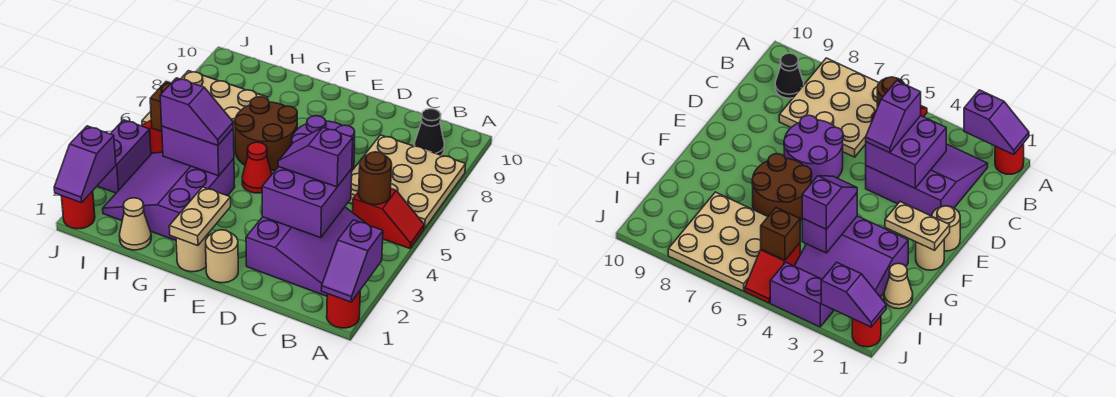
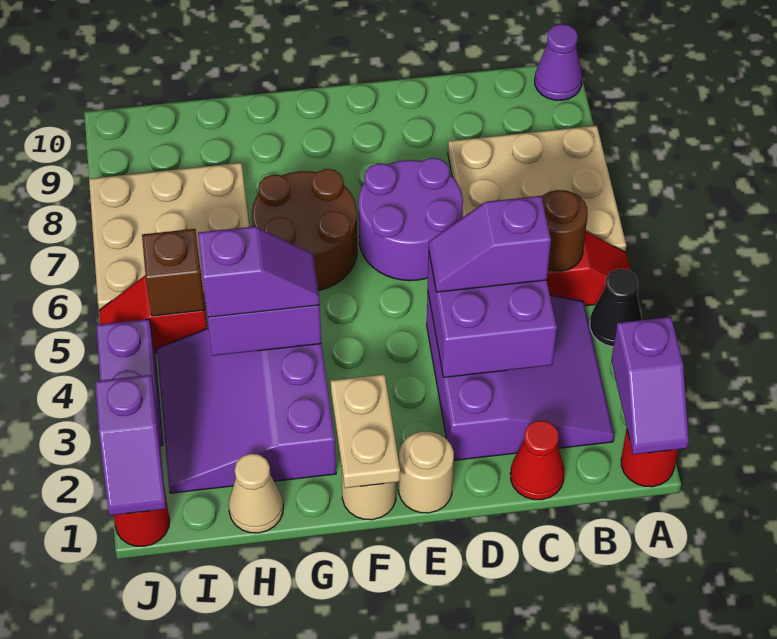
none -> purple 1x1 cone [535,24,582,100]
black 1x1 cone [414,109,444,155] -> black 1x1 cone moved to [590,269,642,347]
red 1x1 cone [242,142,272,193] -> red 1x1 cone moved to [510,421,564,500]

